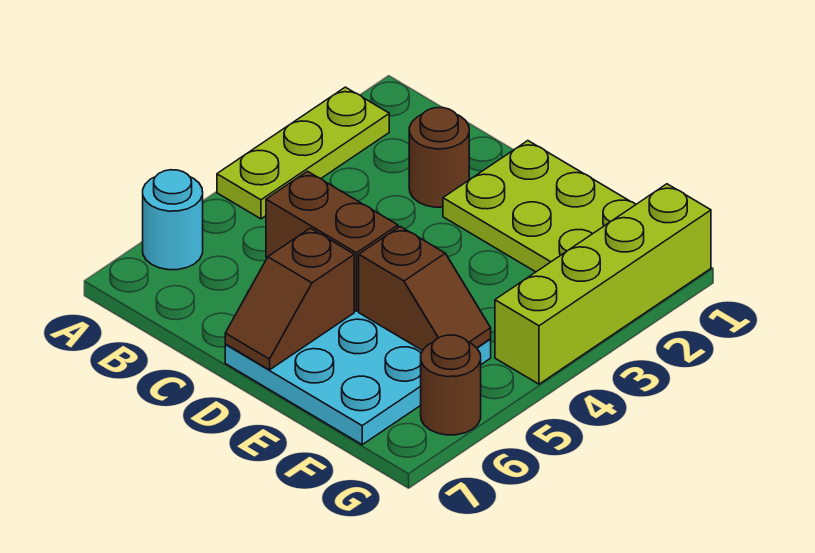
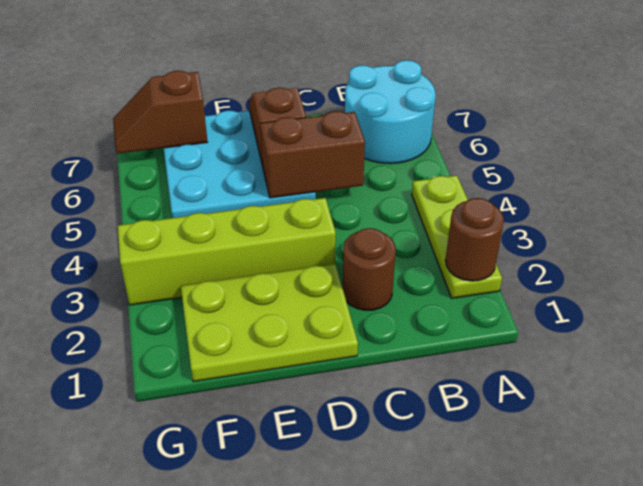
cyan 1x1 round brick [143,170,203,270] -> cyan 2x2 round brick [345,60,436,164]
brown 1x2 slope [359,227,491,351] -> brown 1x2 slope moved to [113,71,208,154]
lime 1x4 brick [495,184,711,384] -> lime 1x4 brick turned to [118,198,336,305]
brown 1x1 round brick [421,335,481,435] -> brown 1x1 round brick moved to [445,198,504,281]

